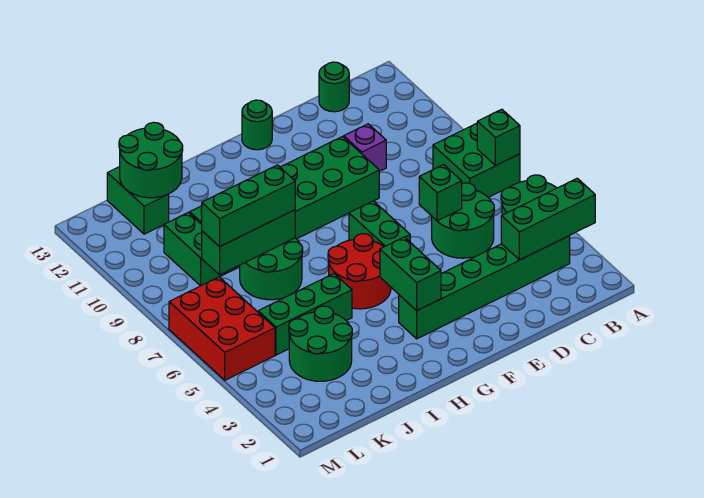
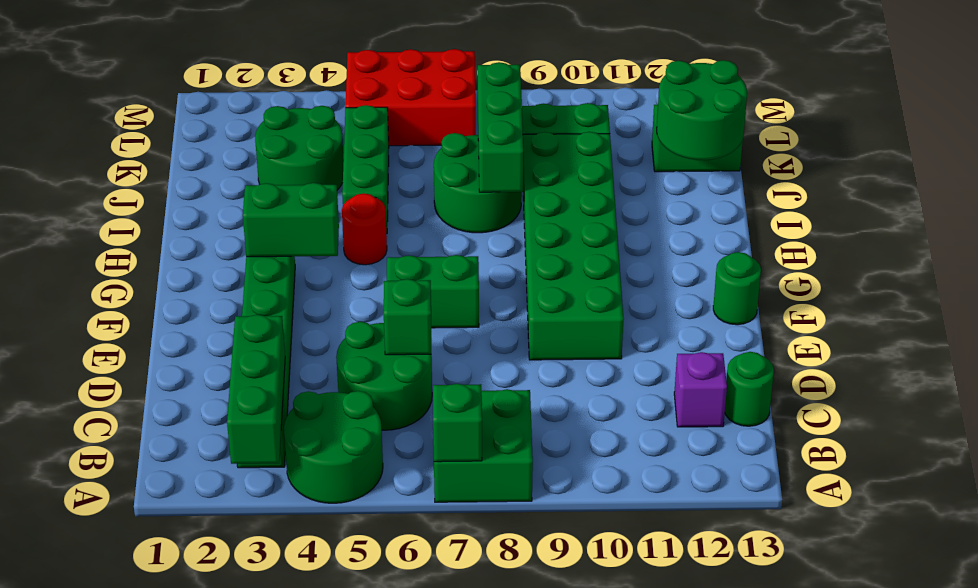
purple 1x1 brick [344,124,386,171] -> purple 1x1 brick moved to [674,352,727,427]
red 2x2 round brick [328,234,391,309] -> red 1x1 round brick [342,193,387,265]
green 1x3 brick [202,165,295,247] -> none

